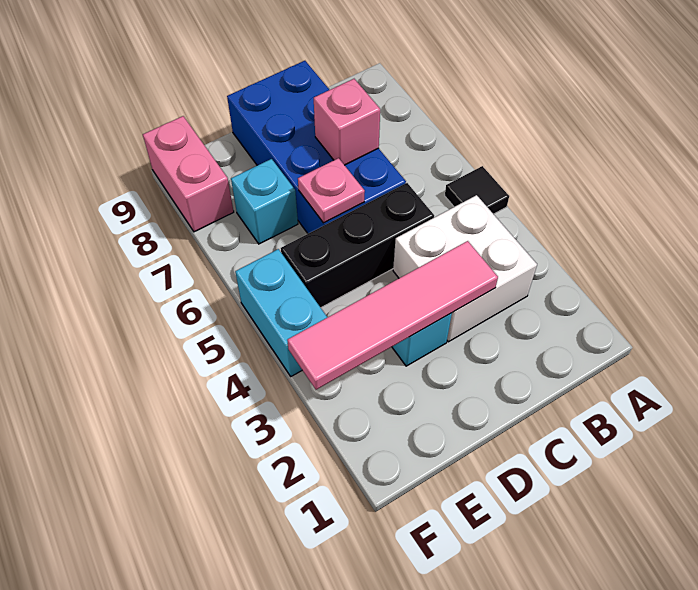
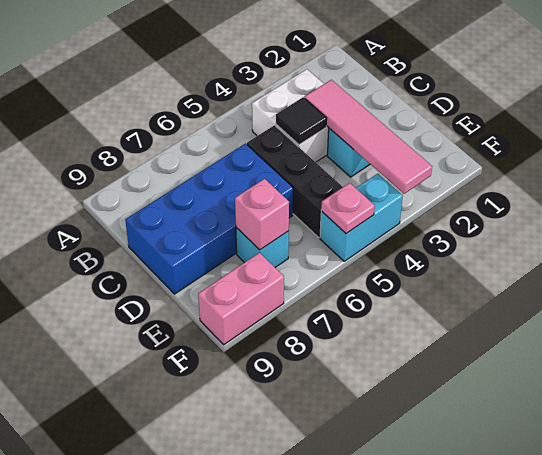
black 1x1 tile [445,166,509,214] -> black 1x1 tile moved to [276,97,327,145]
pink 1x1 brick [314,79,380,165] -> pink 1x1 brick moved to [235,179,289,250]
pink 1x1 plate [298,158,365,223] -> pink 1x1 plate moved to [321,183,375,233]

